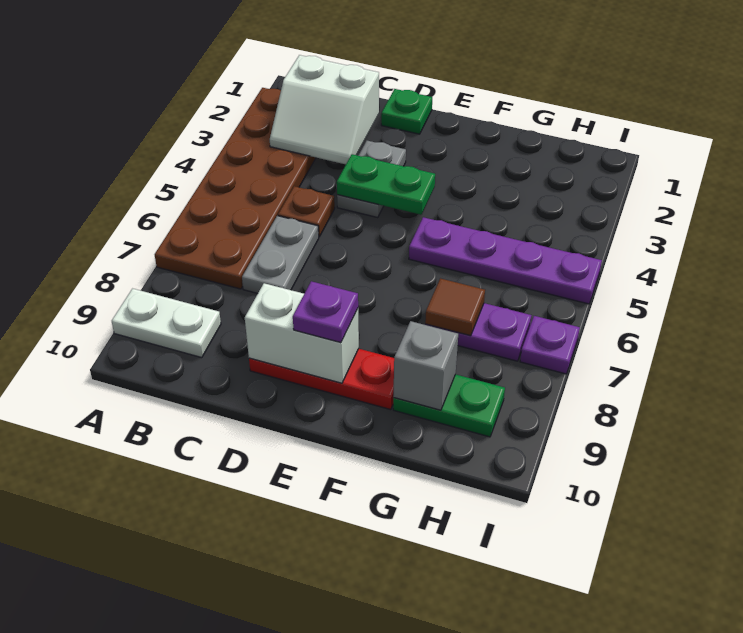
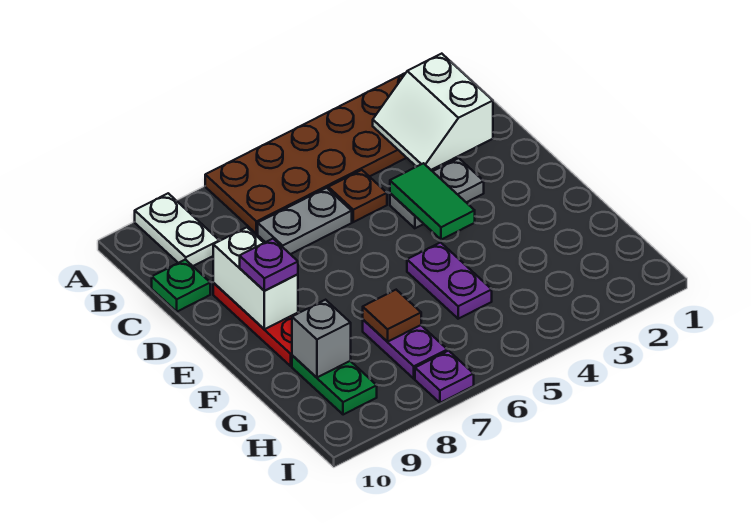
green 1x1 plate [381,89,432,134] -> green 1x1 plate moved to [152,260,210,312]
green 1x2 plate [337,154,435,215] -> green 1x2 tile [390,163,475,240]
purple 1x4 plate [409,217,602,304] -> purple 1x2 plate [407,242,492,319]

